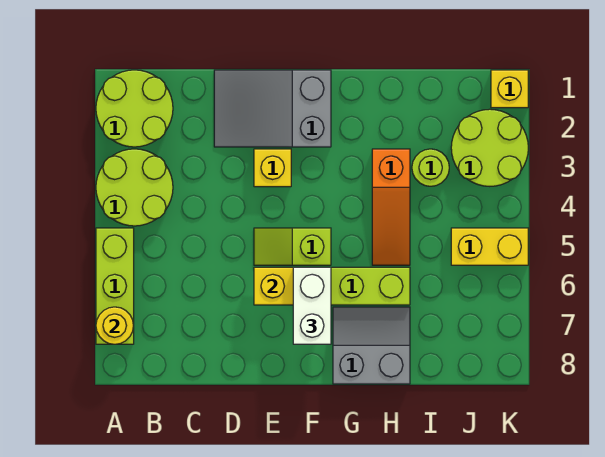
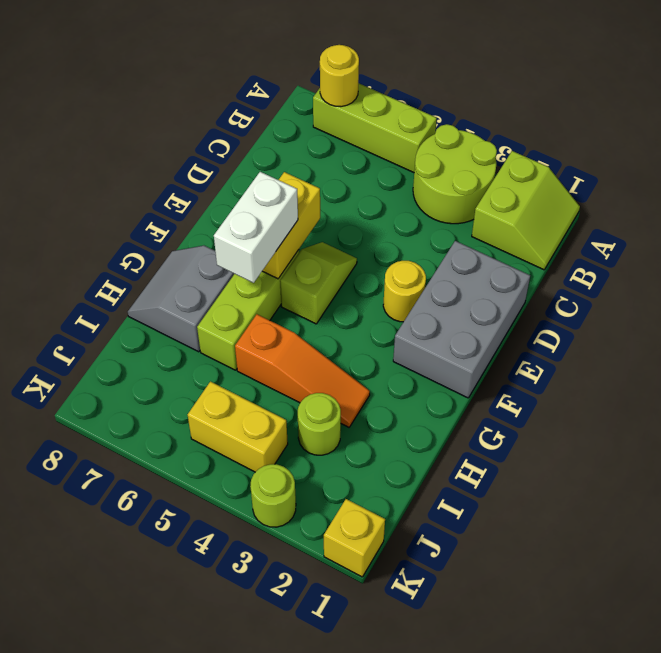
lime 2x2 round brick [96,70,173,147] -> lime 2x2 slope [472,151,580,270]
grey 2x3 slope [214,70,331,147] -> grey 2x3 brick [393,241,530,398]
yellow 1x1 brick [254,149,291,187] -> yellow 1x1 round brick [383,261,426,322]
white 1x2 brick [293,267,331,344] -> white 1x2 brick turned to [214,172,298,283]
grey 2x2 slope [333,307,410,384] -> grey 2x2 slope turned to [128,246,234,352]
orange 1x3 slope [372,149,410,265] -> orange 1x3 slope turned to [235,314,370,427]
lime 2x2 round brick [451,109,528,186] -> lime 1x1 round brick [250,464,296,527]
yellow 1x2 brick [451,228,528,265] -> yellow 1x2 brick turned to [188,382,288,472]

